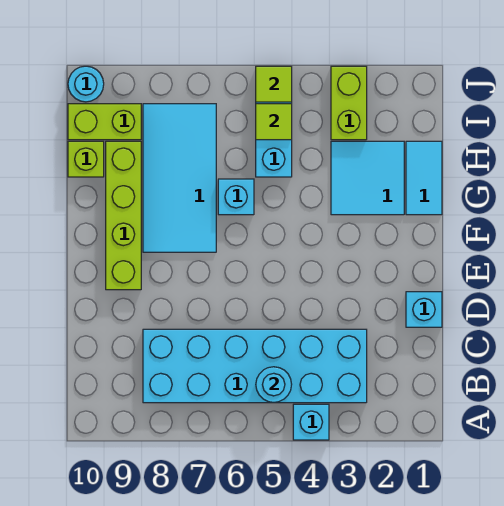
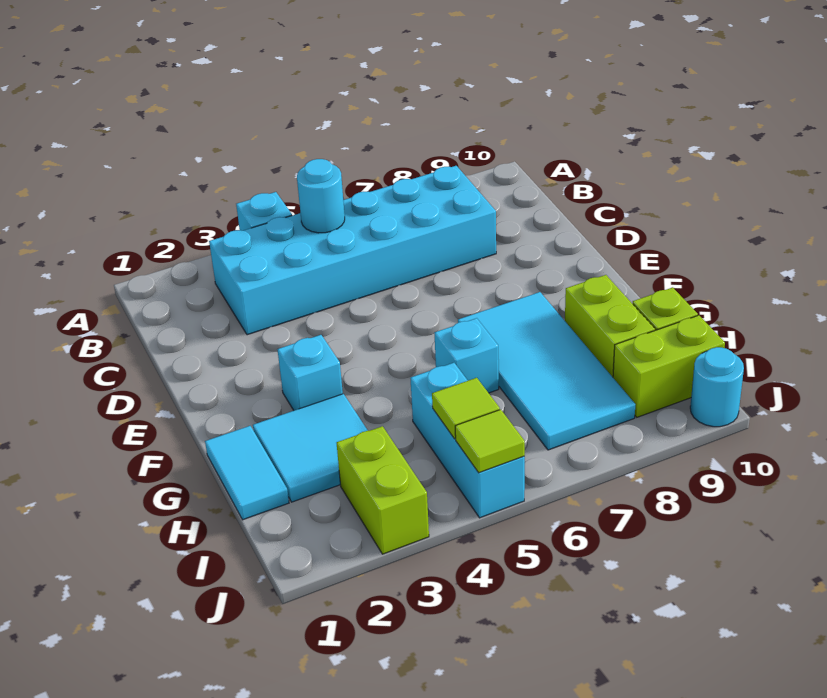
cyan 1x1 brick [406,292,442,327] -> cyan 1x1 brick moved to [278,335,343,410]
lime 1x4 brick [106,141,141,290] -> lime 1x2 brick [565,275,655,377]

